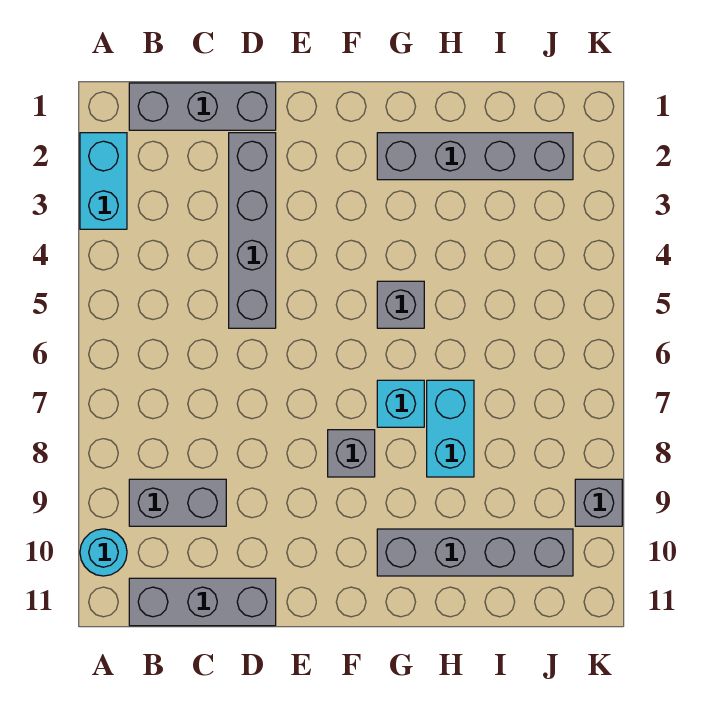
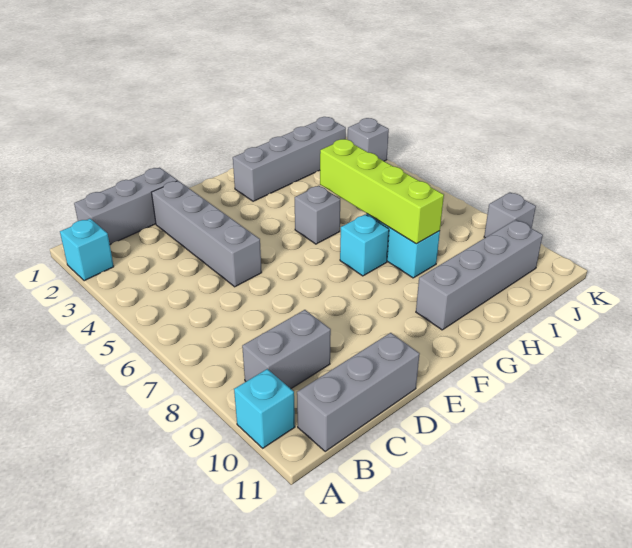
cyan 1x2 brick [80,133,127,229] -> cyan 1x1 brick [60,219,114,281]
cyan 1x1 round brick [80,529,127,576] -> cyan 1x1 brick [234,369,295,448]
grey 1x1 brick [328,430,375,477] -> grey 1x1 brick moved to [348,118,389,161]
none -> lime 1x4 brick [320,139,444,244]

